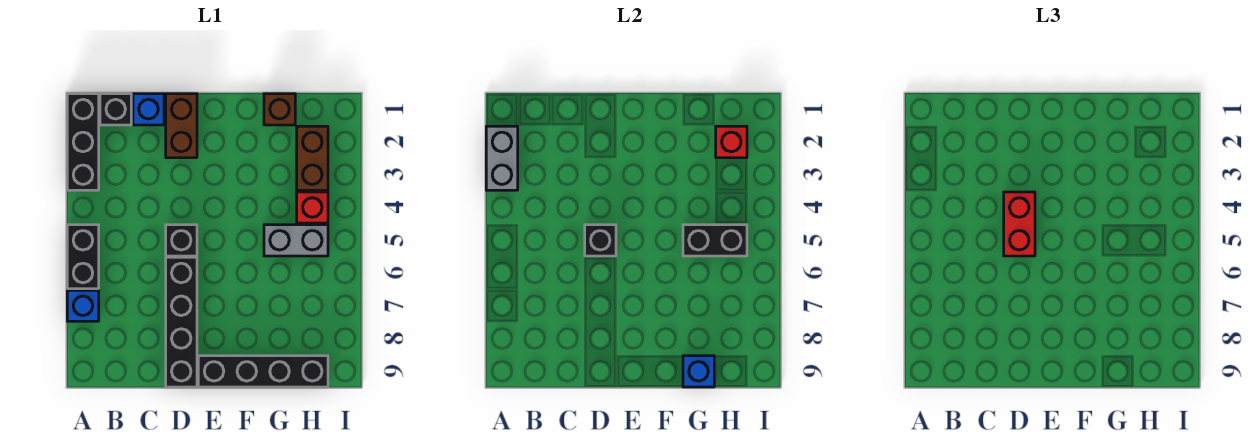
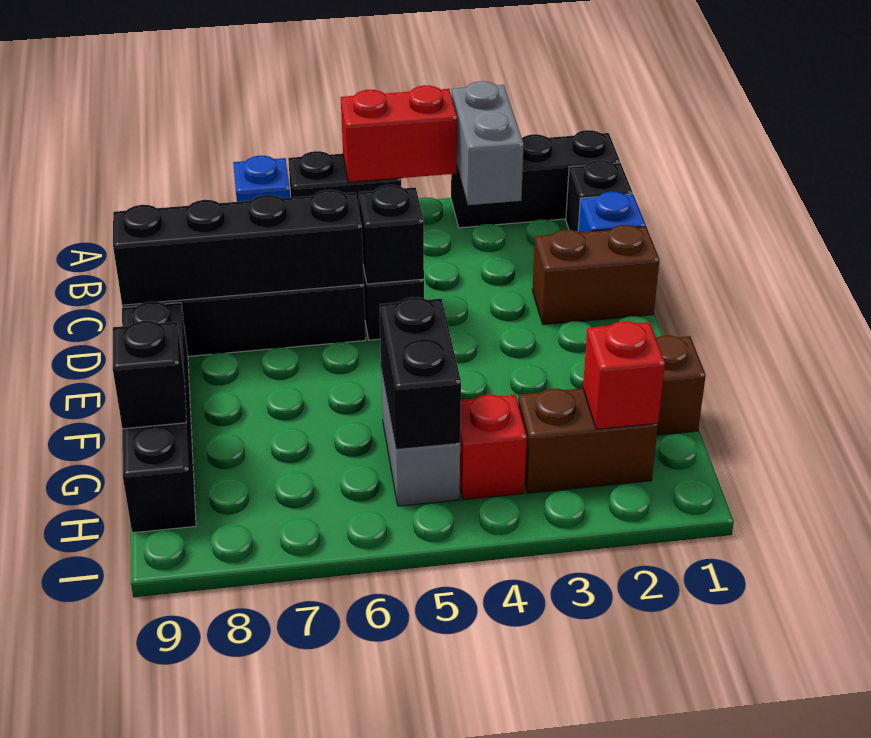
grey 1x2 brick [486,126,518,190] -> grey 1x2 brick turned to [452,81,524,205]
red 1x2 brick [1004,192,1035,256] -> red 1x2 brick moved to [341,85,457,182]
none -> black 1x4 brick [113,190,364,305]
blue 1x1 brick [683,356,714,387] -> black 1x1 brick [113,321,186,429]

